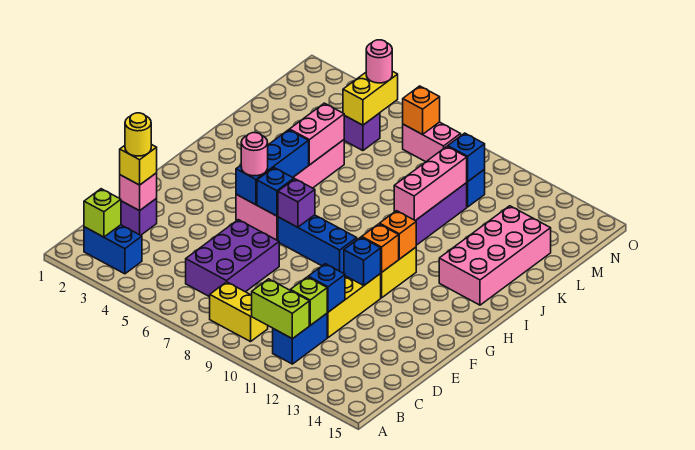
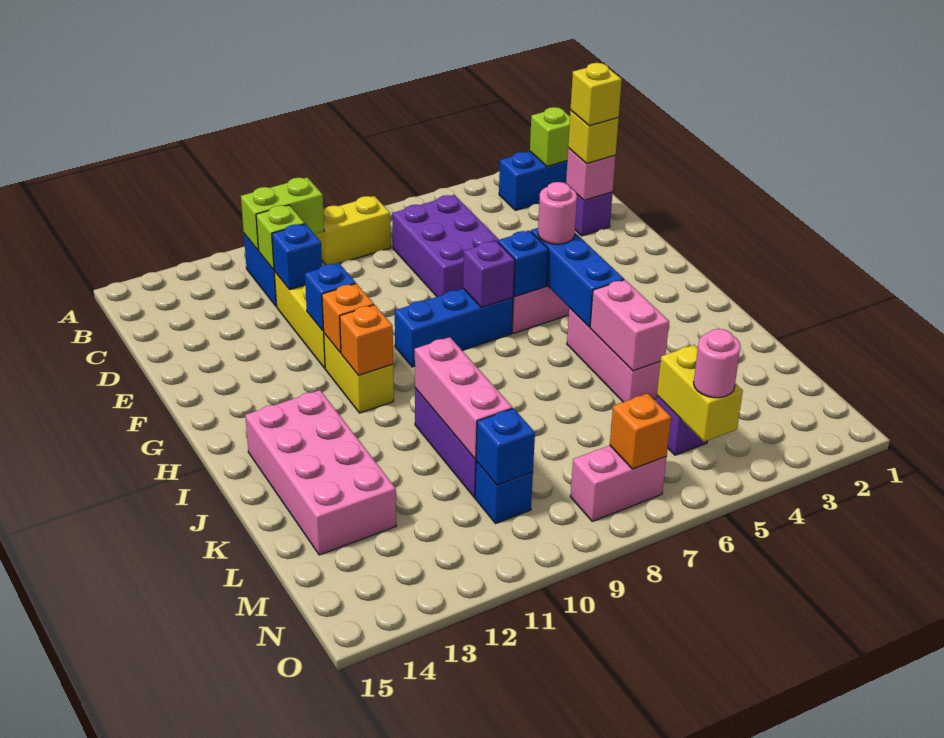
yellow 1x1 round brick [125,113,151,156] -> yellow 1x1 brick [571,63,622,126]

